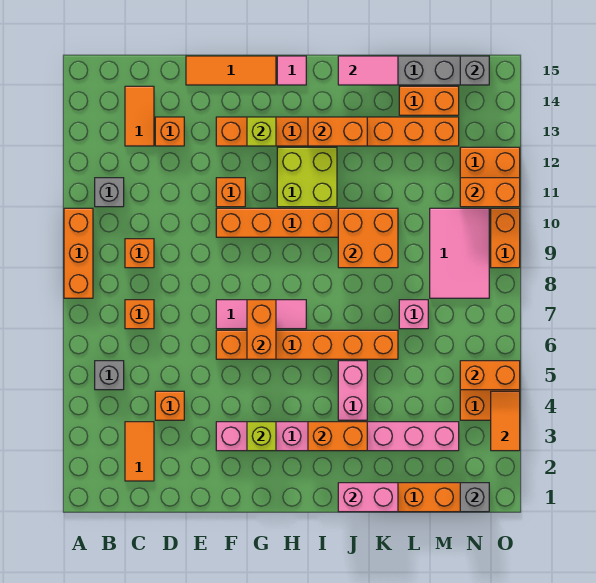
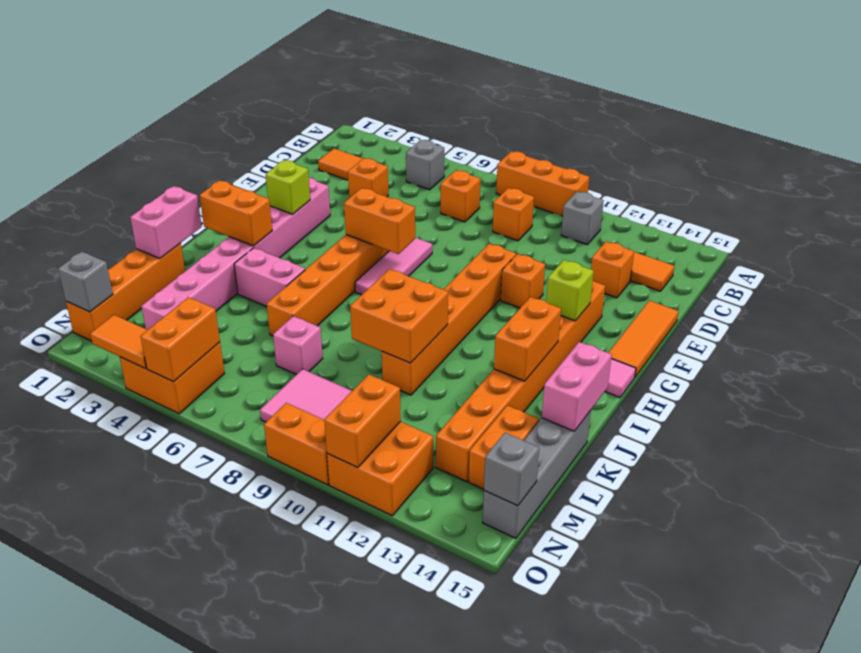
lime 2x2 brick [277,147,337,207] -> none
orange 1x2 brick [308,422,367,451] -> orange 1x2 brick turned to [200,180,272,246]
pink 1x2 tile [338,56,398,85] -> pink 1x2 brick [542,342,612,431]

